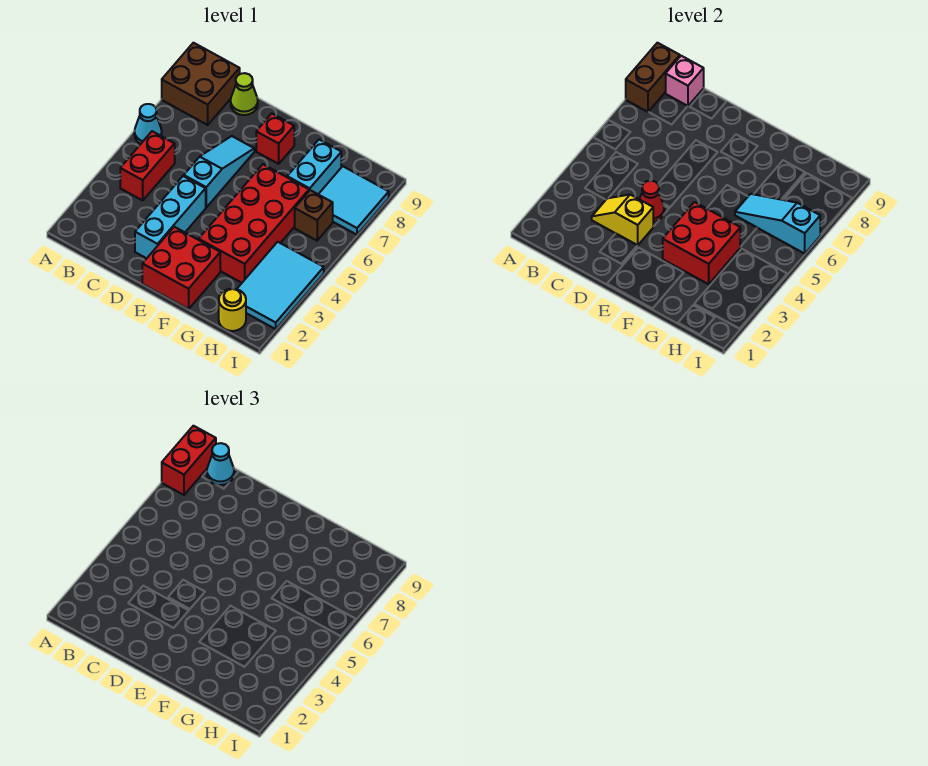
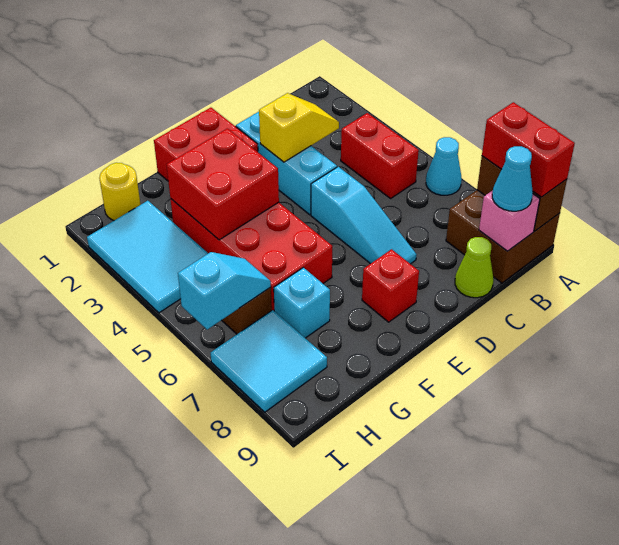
red 1x1 cone [640,181,664,222] -> none
cyan 1x3 slope [735,194,820,253] -> cyan 1x2 slope [178,252,271,330]
cyan 1x2 brick [287,140,341,194] -> cyan 1x1 brick [274,268,330,338]

